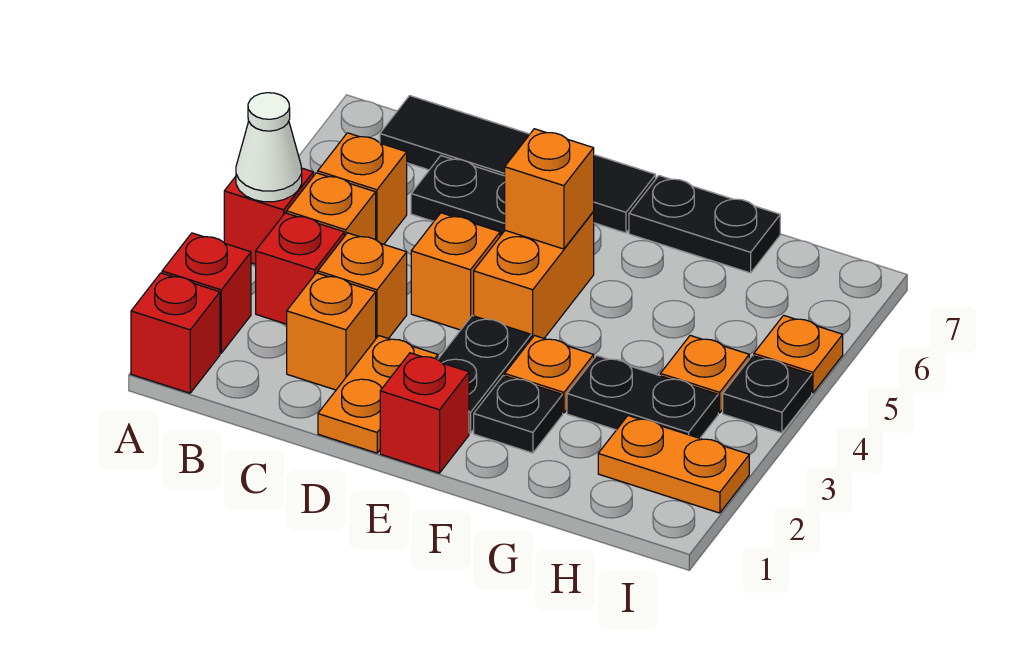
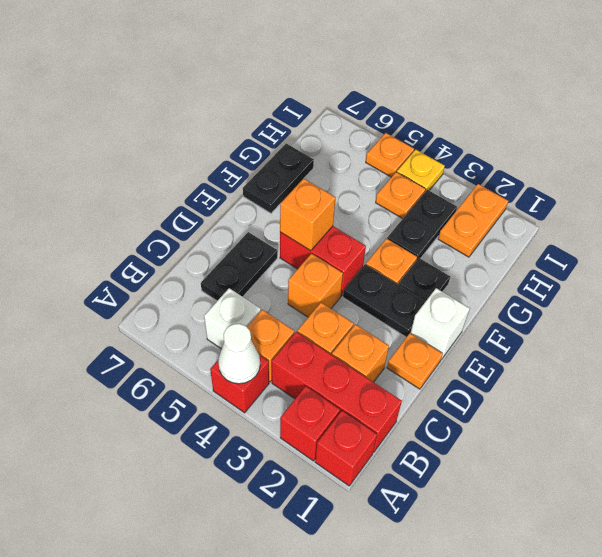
red 1x1 brick [256,213,344,324] -> red 1x3 brick [272,332,402,452]
orange 1x1 brick [318,133,407,244] -> white 1x1 brick [204,288,261,349]
black 1x4 tile [380,96,656,233] -> none
orange 1x2 plate [318,336,438,453] -> orange 1x1 plate [387,333,443,389]
red 1x1 brick [380,353,469,473] -> white 1x1 brick [411,288,470,359]
orange 1x2 brick [474,212,594,339] -> red 1x2 brick [280,226,366,296]
black 1x1 plate [723,355,812,433] -> yellow 1x1 plate [397,150,445,191]

